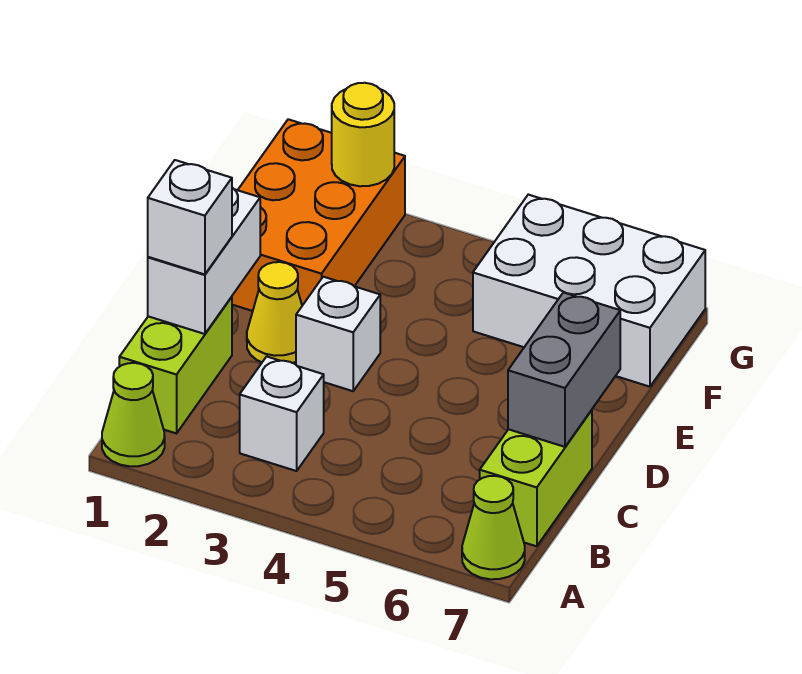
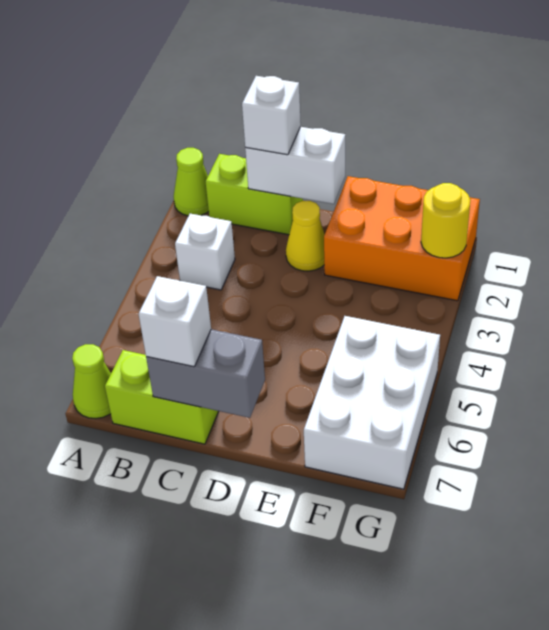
white 1x1 brick [296,277,380,391] -> white 1x1 brick moved to [139,276,211,367]

